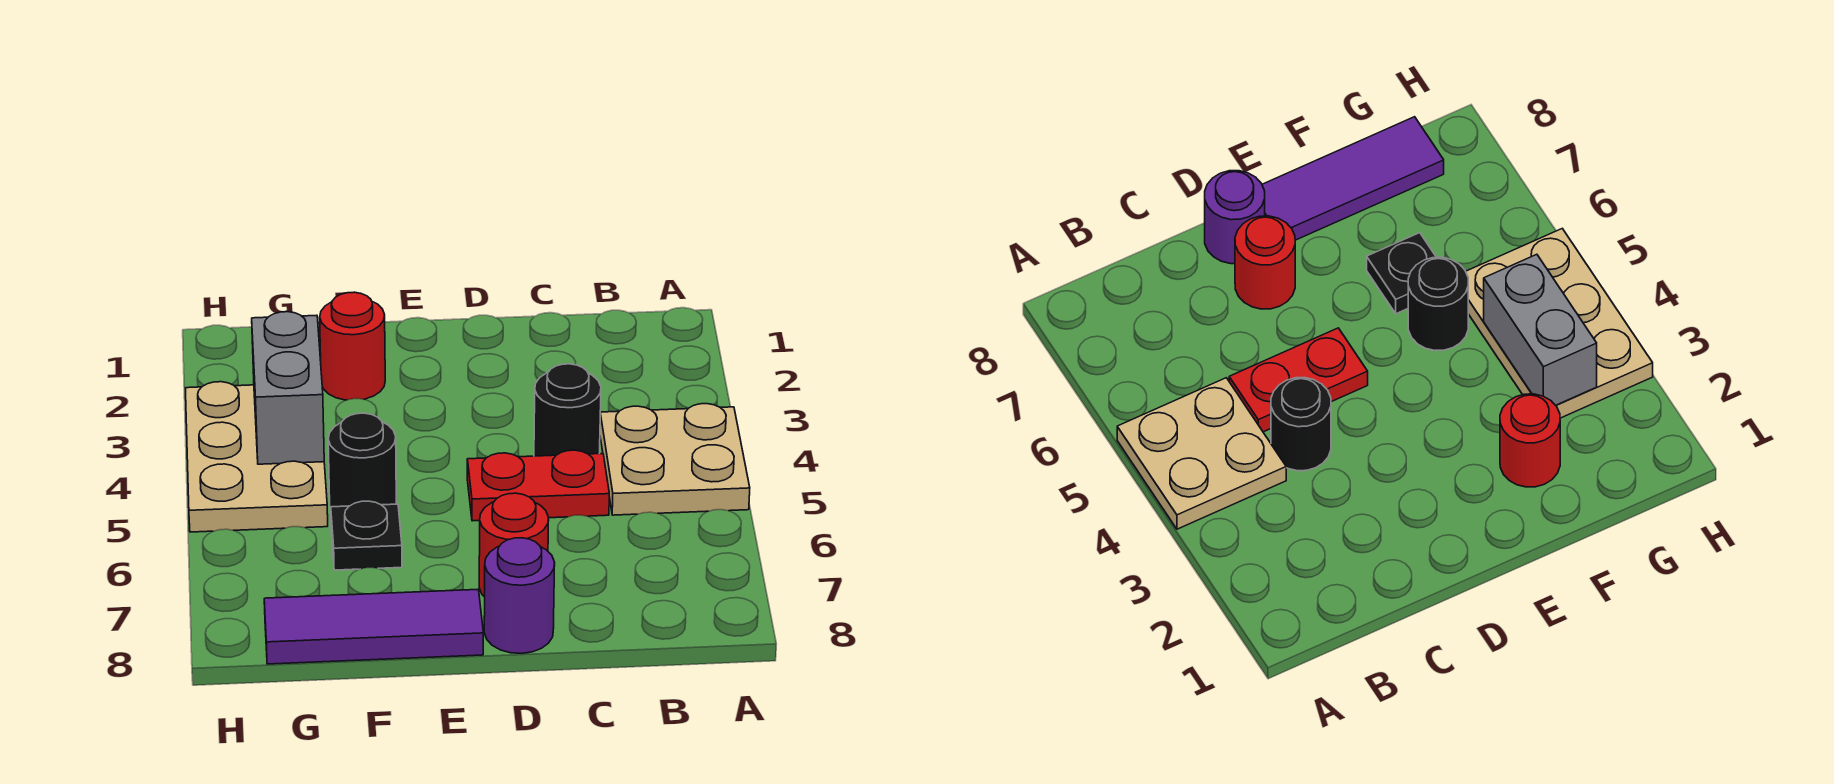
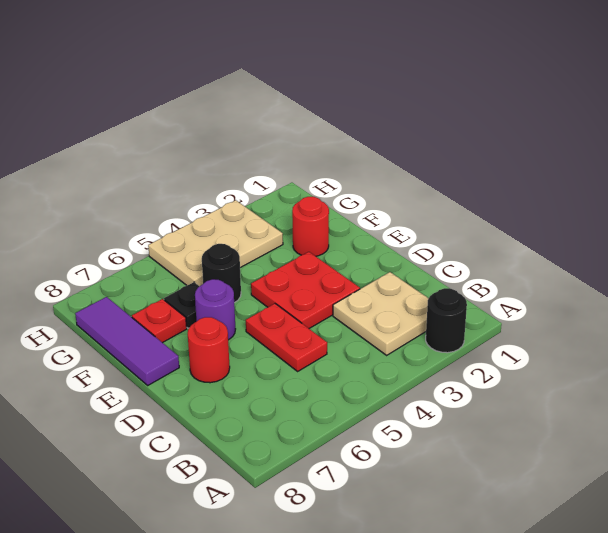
tan 2x2 plate [600,404,750,515] -> tan 2x2 plate moved to [333,272,428,355]
black 1x1 round brick [534,364,601,456] -> black 1x1 round brick moved to [426,288,467,353]
none -> red 2x2 plate [251,252,360,328]
purple 1x1 round brick [484,538,555,653] -> purple 1x1 round brick moved to [195,279,235,340]
none -> red 1x1 plate [132,299,187,343]
grey 1x2 brick [252,312,324,464] -> none

